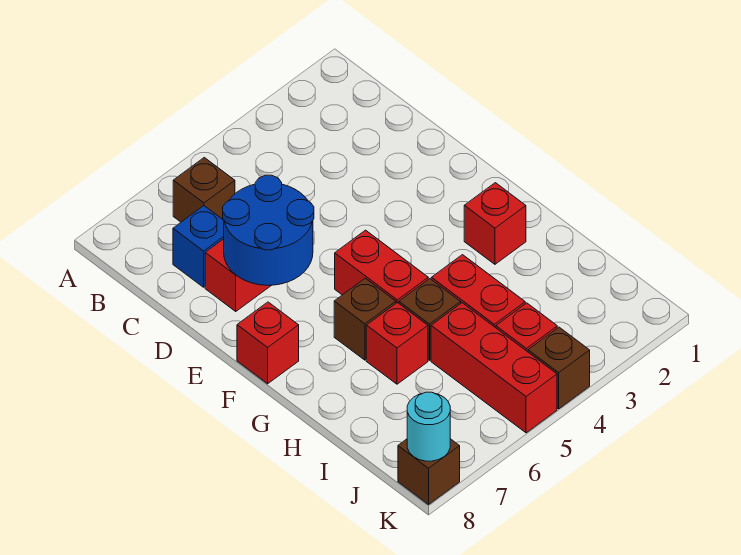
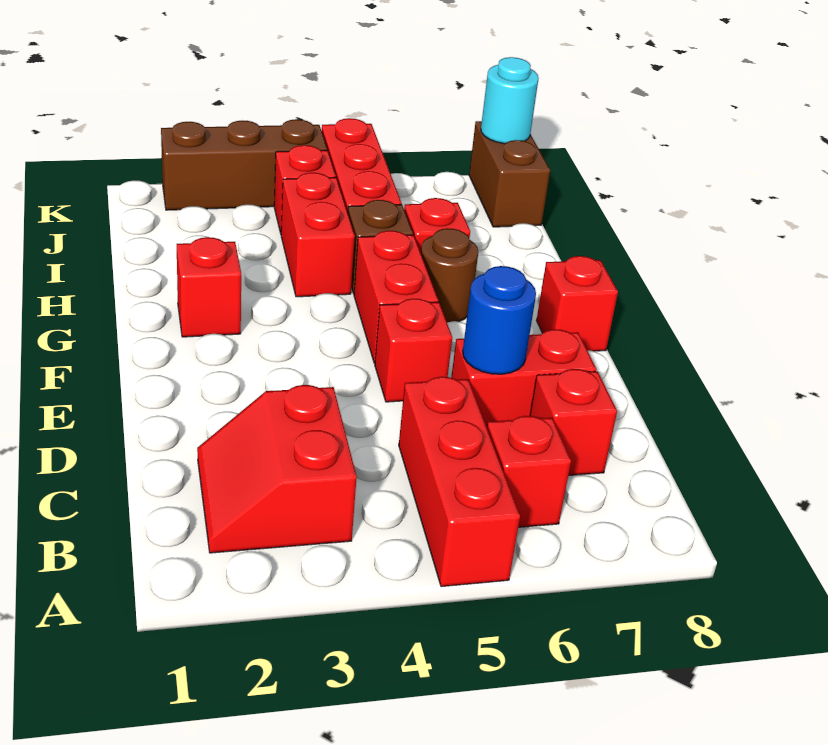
none -> red 1x3 brick [399,377,520,587]
none -> red 2x2 slope [197,385,357,553]
brown 1x1 brick [173,158,235,222] -> red 1x1 brick [487,416,571,527]
blue 1x1 brick [173,206,224,287] -> red 1x1 brick [530,369,617,476]
blue 2x2 round brick [223,175,314,285] -> blue 1x1 round brick [463,266,536,374]
none -> red 1x1 brick [375,299,452,402]
brown 1x1 brick [334,278,396,360] -> brown 1x1 round brick [421,228,478,322]
brown 1x1 brick [528,327,590,409] -> brown 1x3 brick [161,119,327,210]
brown 1x1 brick [398,439,460,505] -> brown 1x2 brick [469,121,550,227]

